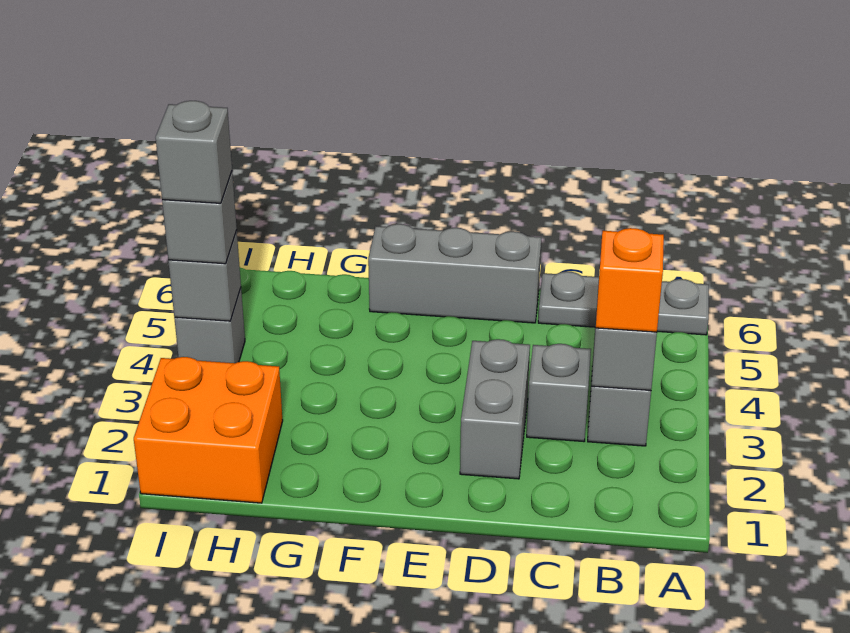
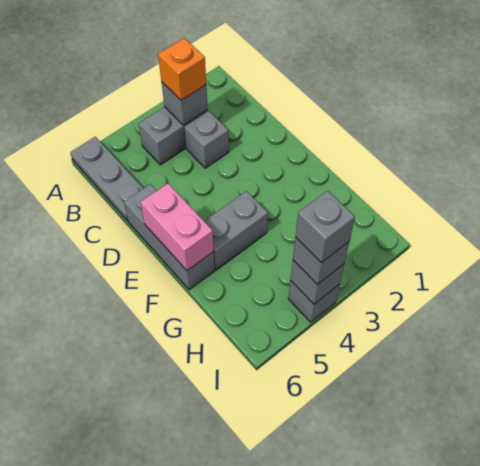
grey 1x2 brick [460,339,530,479] -> grey 1x2 brick moved to [204,191,268,270]
none -> pink 1x2 brick [140,184,214,271]
orange 2x2 brick [134,357,283,503] -> none

